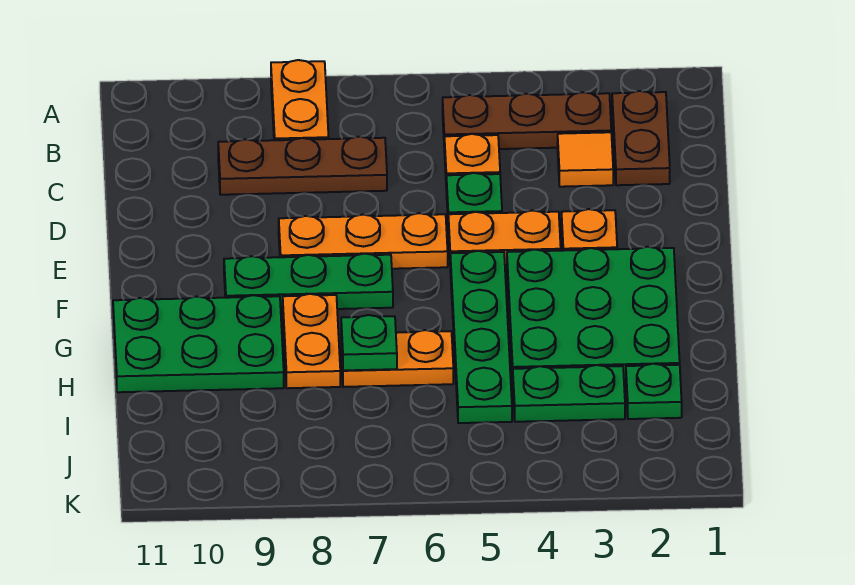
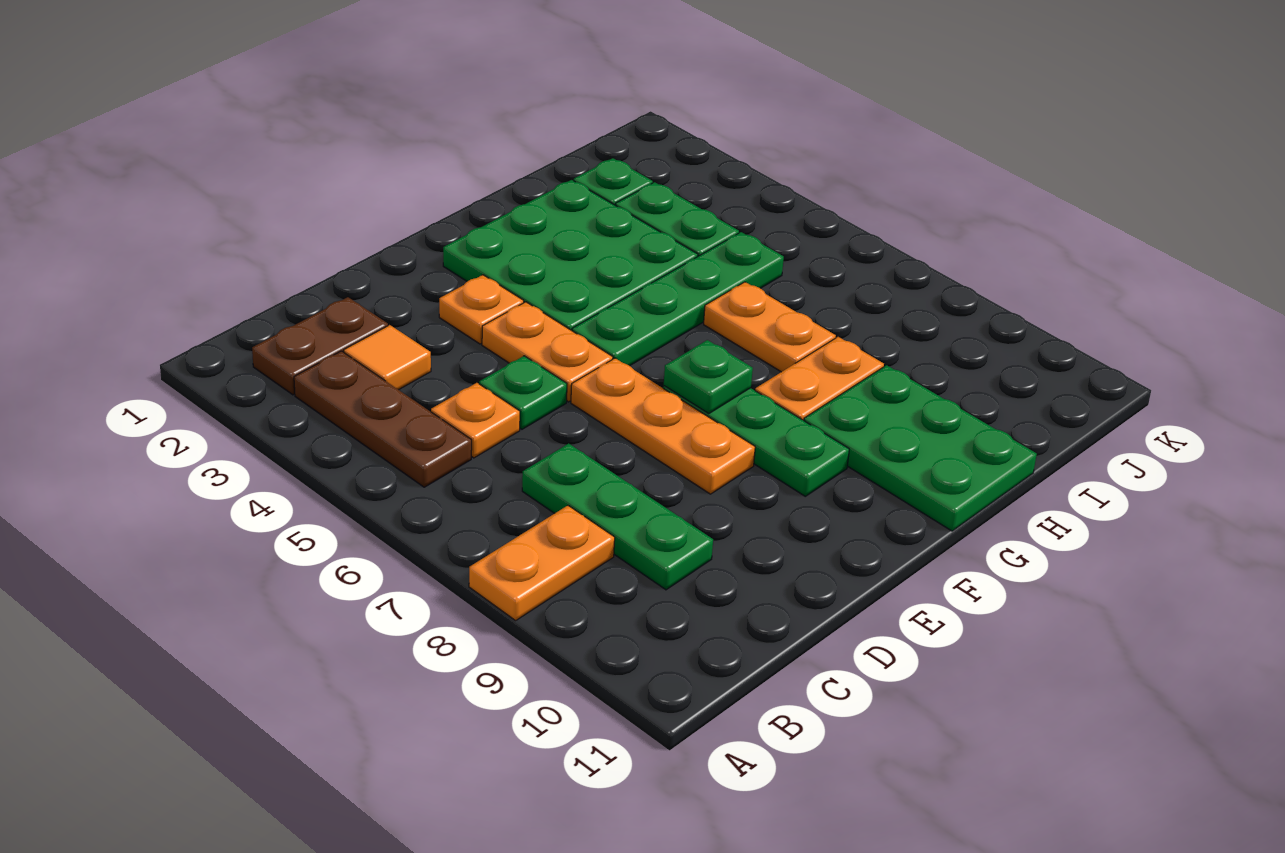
brown 1x3 plate [218,137,387,195] -> green 1x3 plate [522,443,713,590]
green 1x1 plate [341,315,397,370] -> green 1x1 plate moved to [664,340,753,414]

